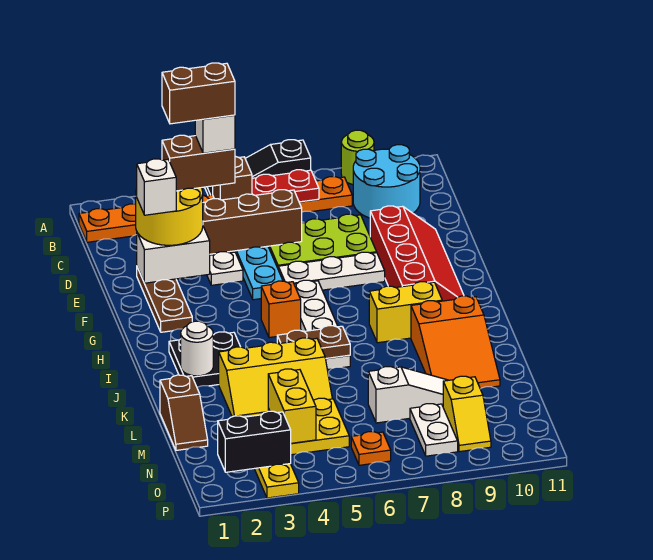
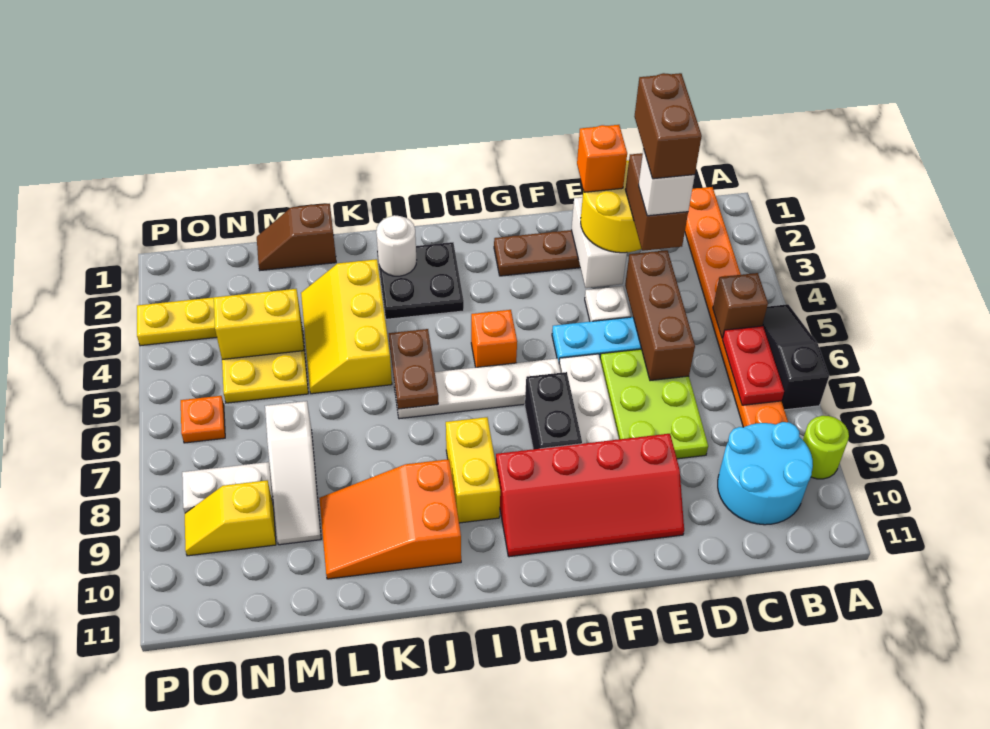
white 1x1 brick [137,159,176,215] -> orange 1x1 brick [577,125,627,192]
black 1x2 brick [218,411,291,472] -> black 1x2 brick moved to [525,372,582,449]

